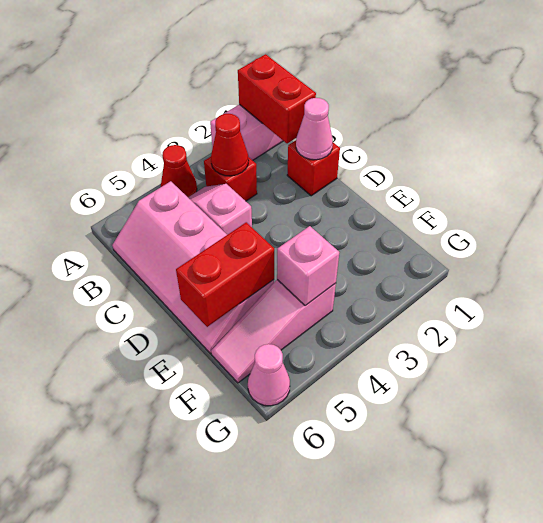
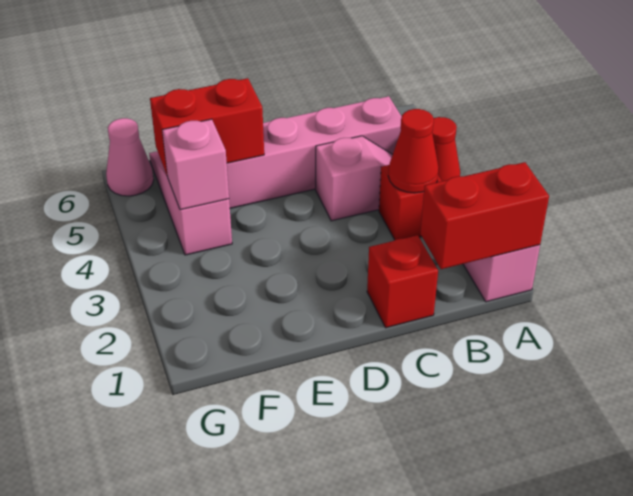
pink 1x1 cone [296,98,333,160] -> none
red 1x2 brick [176,222,274,327] -> red 1x2 brick turned to [150,78,264,176]

